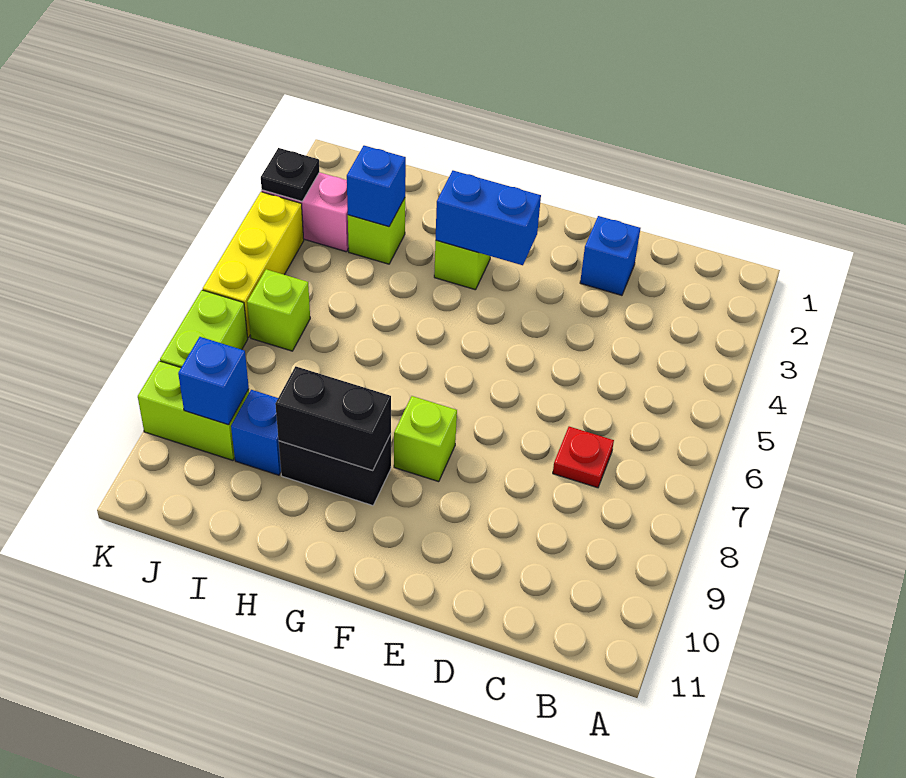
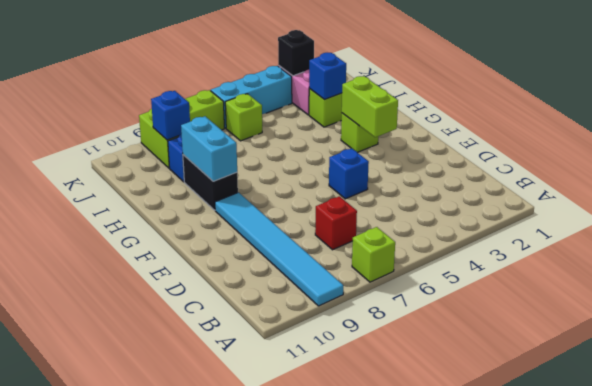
none -> cyan 1x6 tile [215,192,343,306]
red 1x1 plate [553,427,614,488] -> red 1x1 brick [315,196,357,250]
blue 1x1 brick [580,216,640,295] -> blue 1x1 brick moved to [329,148,369,199]
blue 1x2 brick [436,171,541,265] -> lime 1x2 brick [342,76,398,137]
lime 1x1 brick [394,396,457,482] -> lime 1x1 brick moved to [352,227,395,282]
black 1x2 brick [275,366,391,471] -> cyan 1x2 brick [181,116,237,181]
black 1x1 plate [261,148,319,201] -> black 1x1 brick [278,30,314,76]
yellow 1x3 brick [203,192,304,338] -> cyan 1x3 brick [211,66,292,128]

